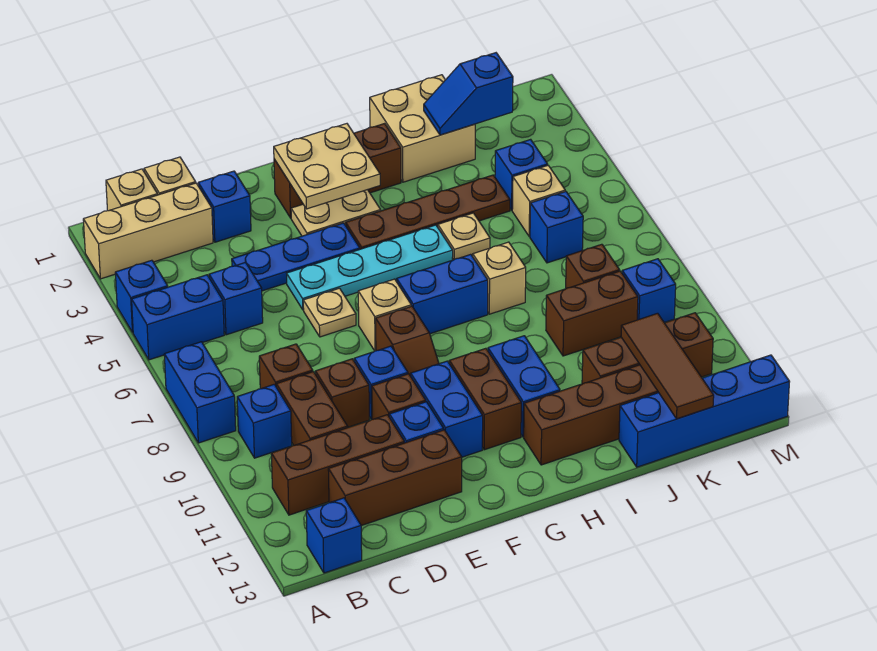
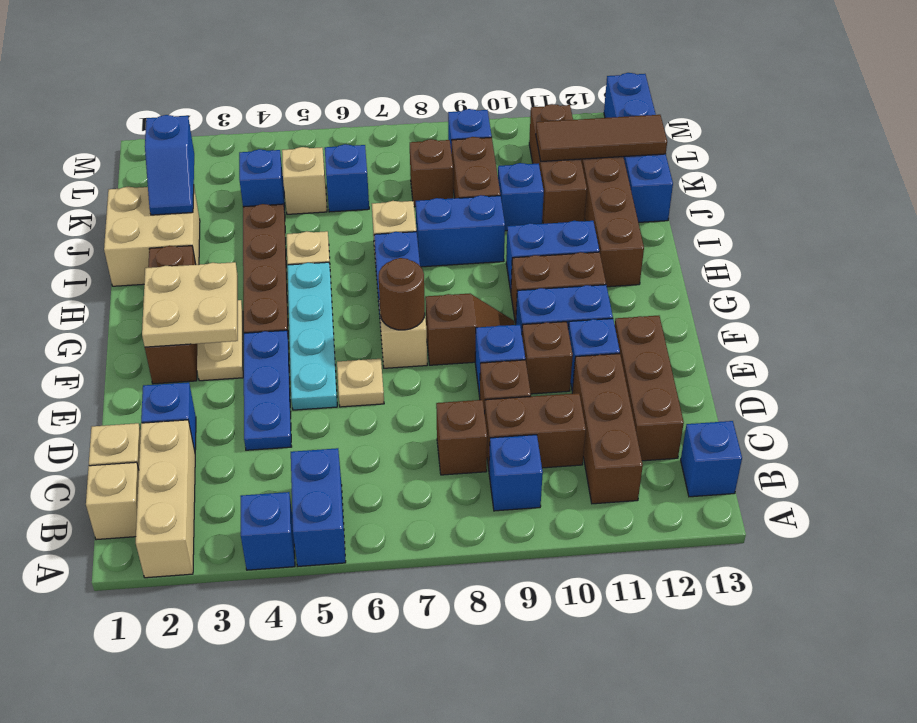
blue 1x2 brick [164,342,236,443] -> blue 1x2 brick moved to [416,195,505,267]
blue 1x1 brick [209,262,263,335] -> blue 1x1 brick moved to [498,163,544,231]
none -> brown 1x1 round brick [379,258,425,330]

